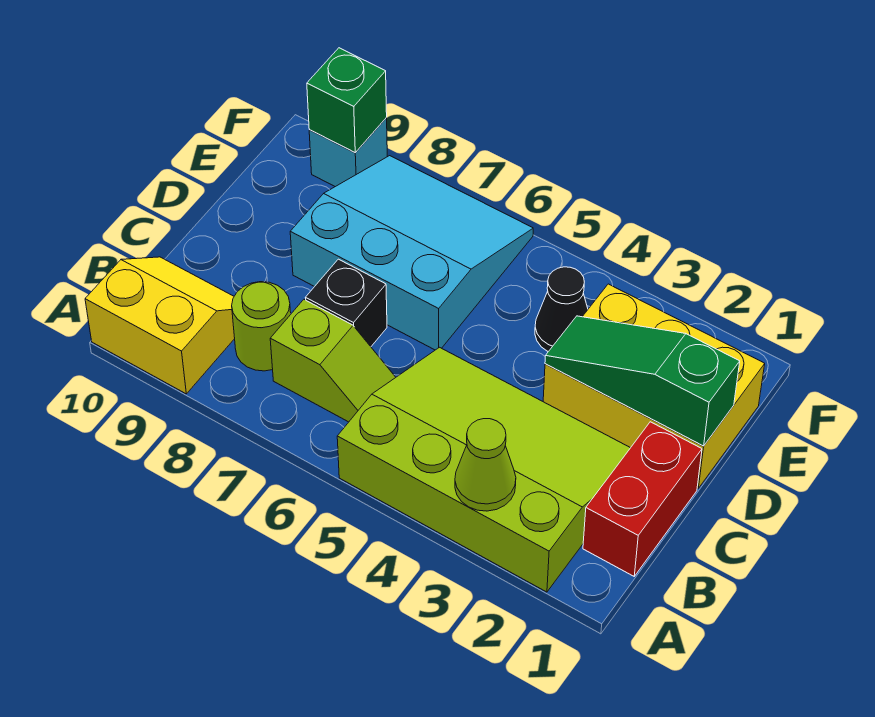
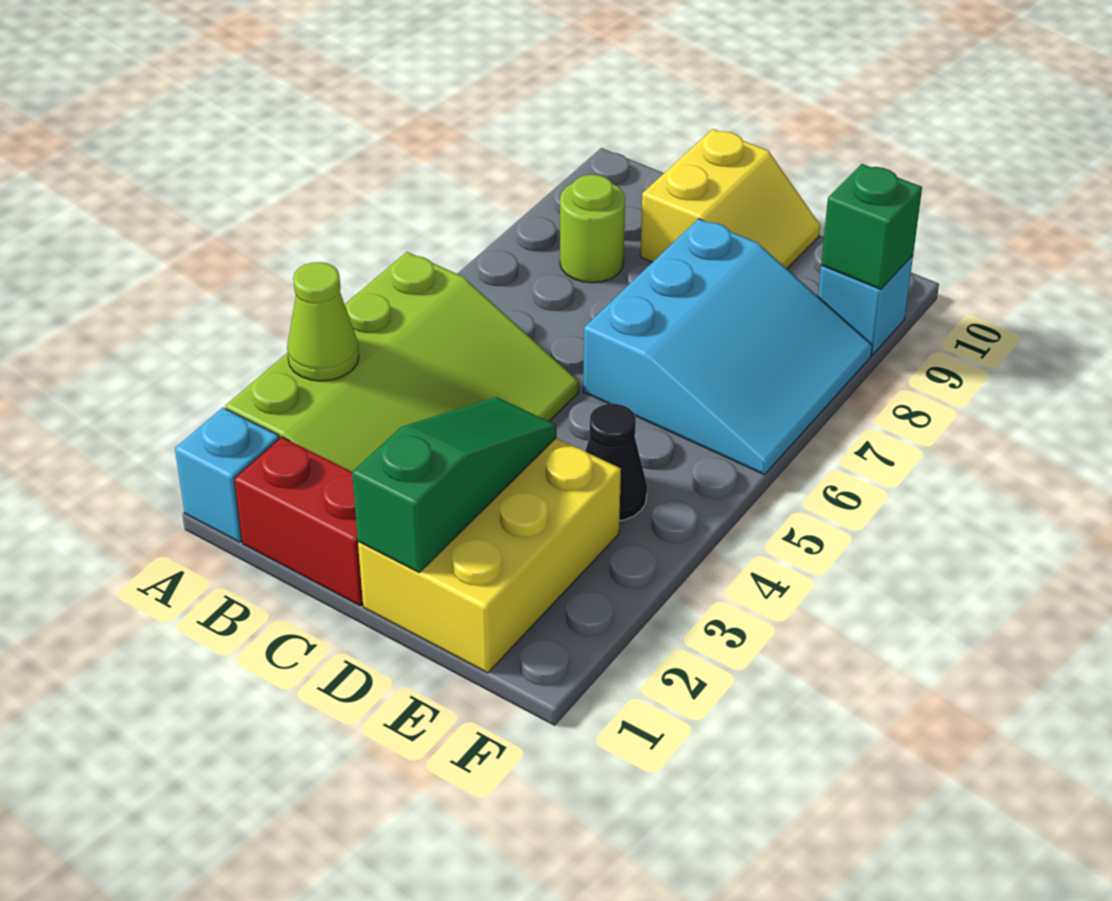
none -> cyan 1x1 brick [175,408,279,542]
yellow 2x2 slope [85,257,235,394] -> yellow 2x2 slope moved to [640,129,820,269]
lime 1x2 slope [270,300,396,422] -> none
black 1x1 brick [305,259,387,346] -> none

